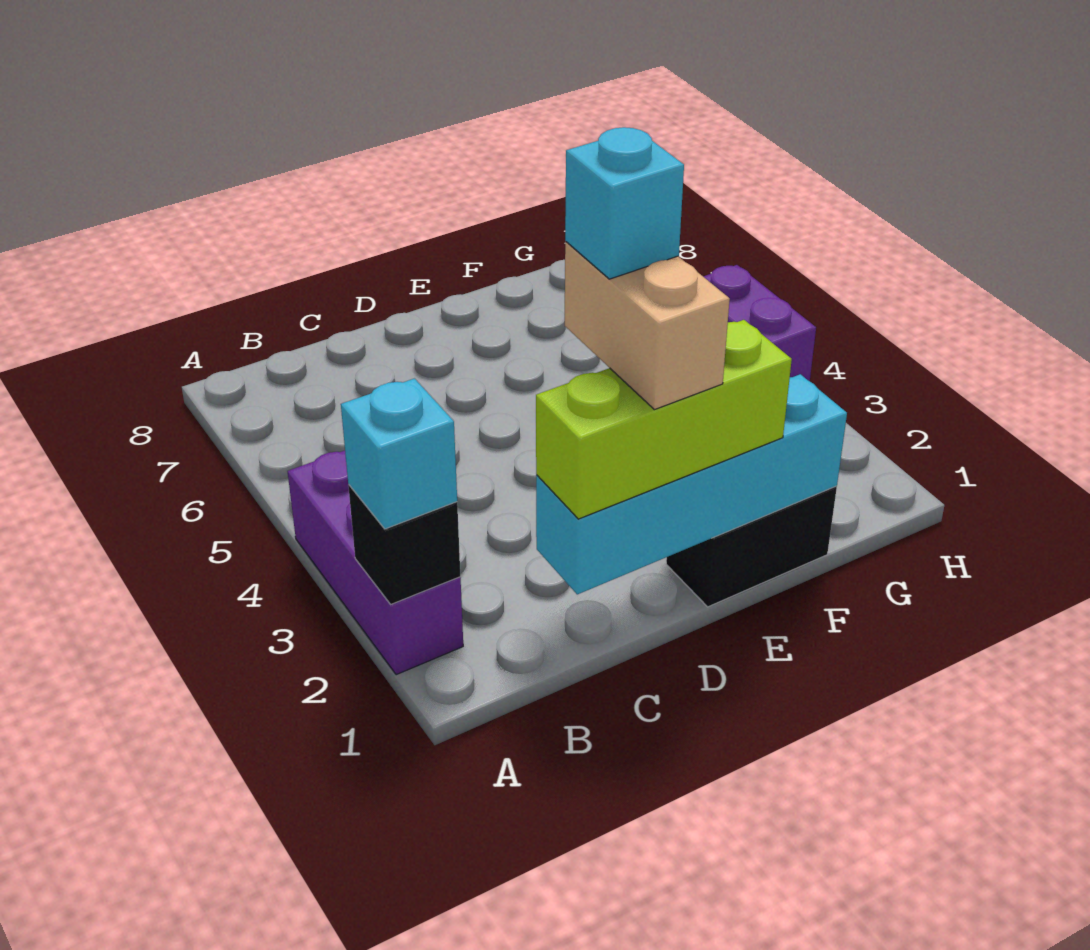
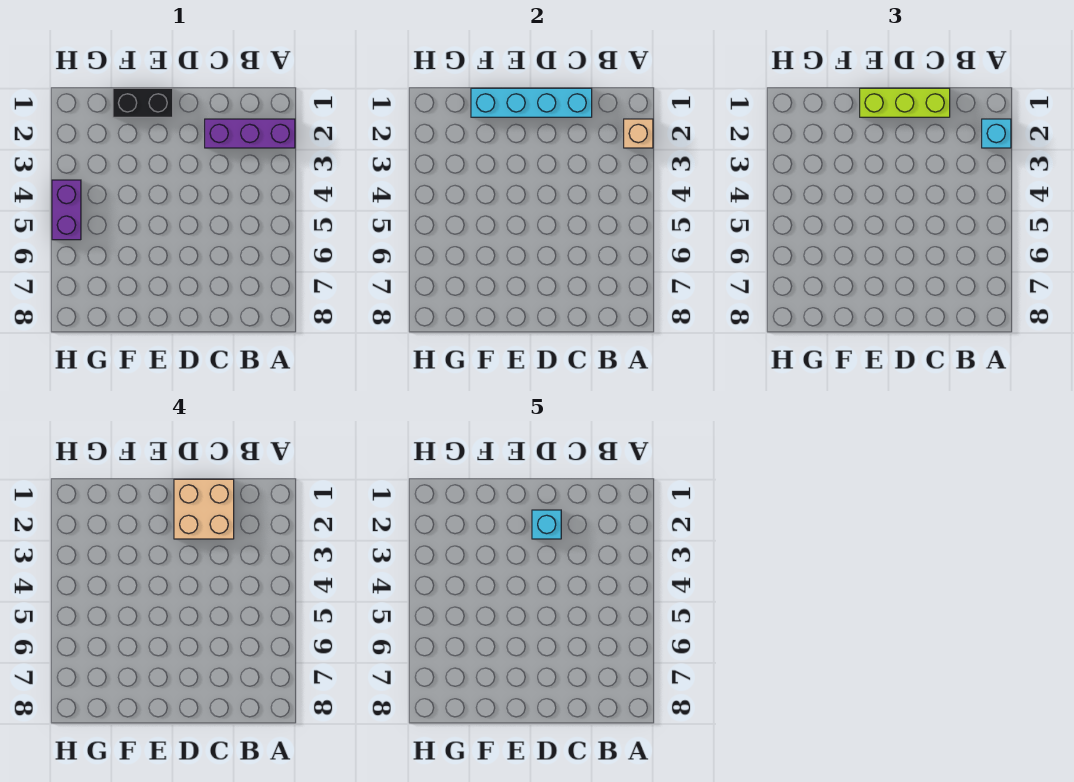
purple 1x3 brick [288,451,463,675] -> purple 1x3 brick turned to [205,119,295,148]
black 1x1 brick [348,485,460,604] -> tan 1x1 brick [624,119,653,148]
tan 1x2 brick [565,242,730,410] -> tan 2x2 brick [174,479,234,539]

